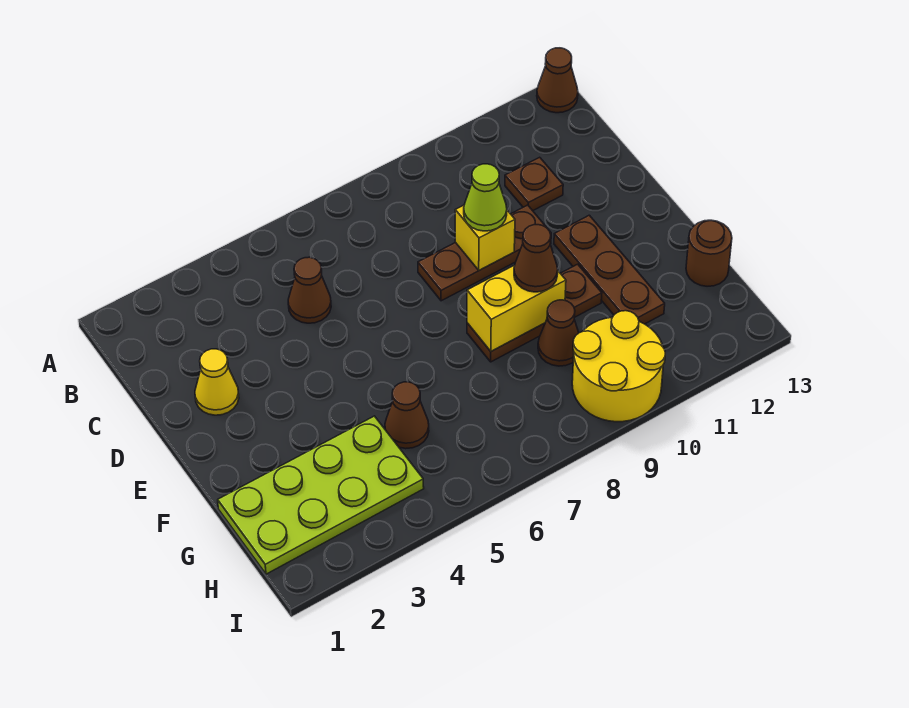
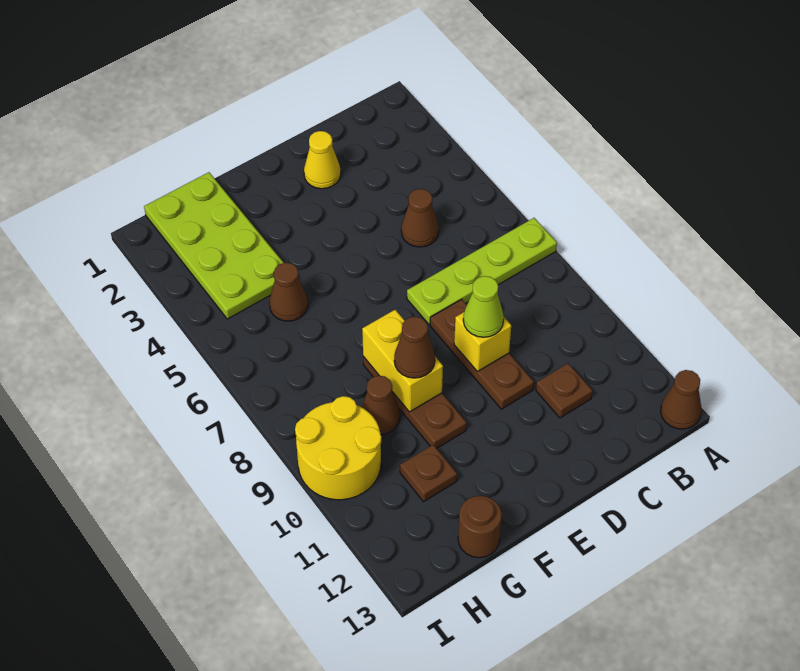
none -> lime 1x4 plate [407,218,557,325]
brown 1x3 plate [554,215,665,324] -> brown 1x1 plate [400,445,457,502]

